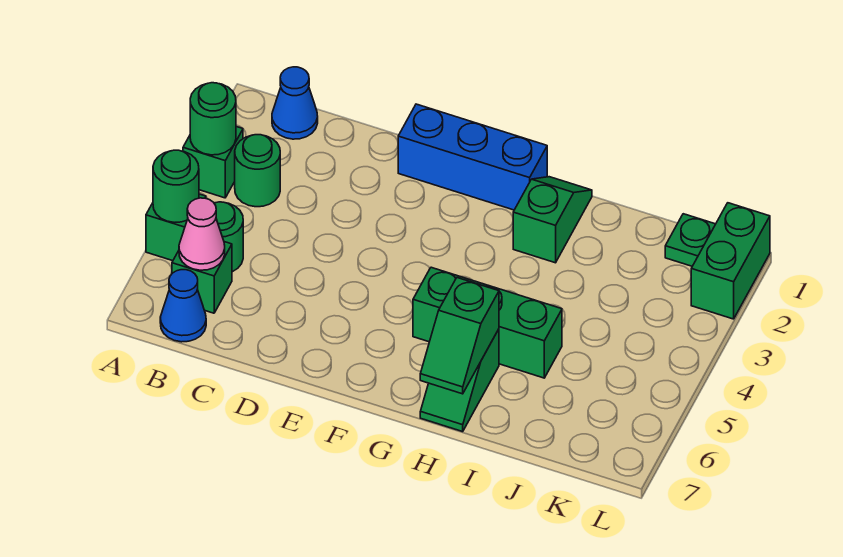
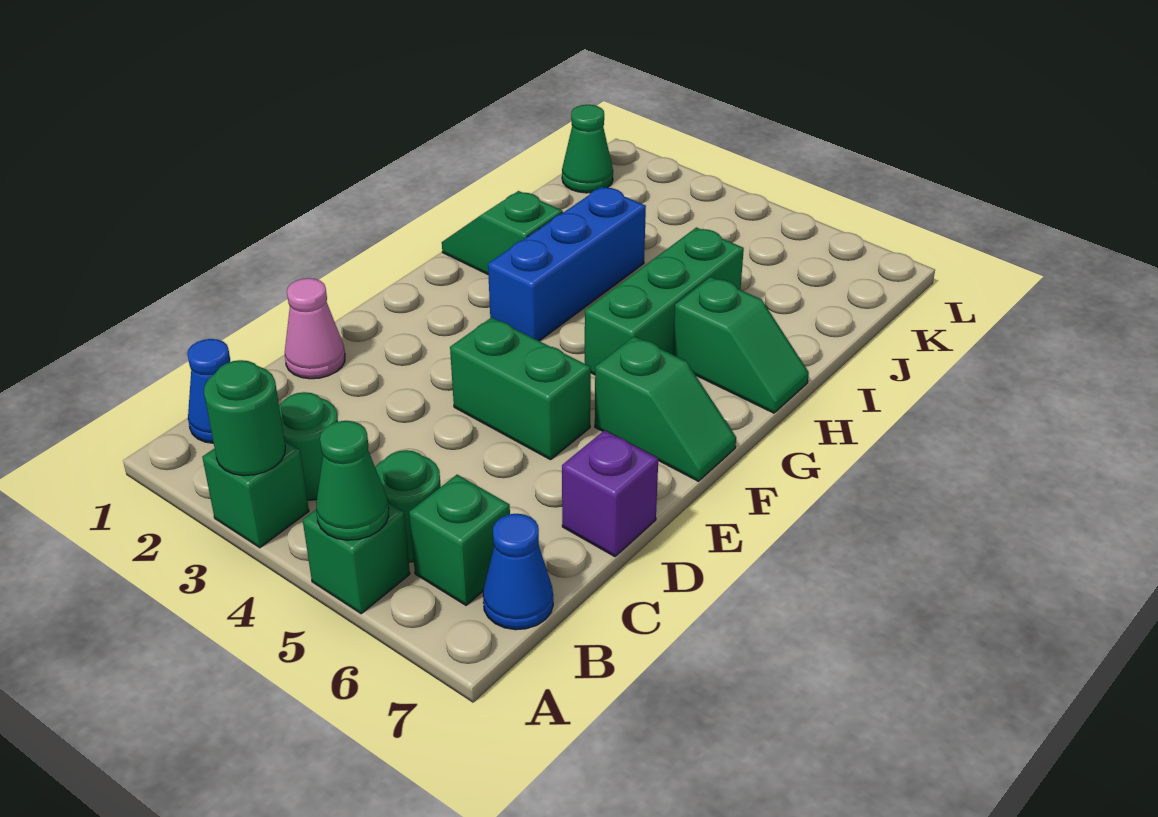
green 1x1 round brick [153,150,199,222] -> green 1x1 cone [316,421,389,540]
pink 1x1 cone [179,198,225,270] -> pink 1x1 cone moved to [285,278,345,379]
none -> purple 1x1 brick [562,430,658,557]
blue 1x3 brick [398,104,547,210] -> blue 1x3 brick moved to [488,187,646,341]
green 1x2 slope [420,278,499,394] -> green 1x2 slope moved to [595,336,736,481]
green 1x1 plate [665,214,715,266] -> green 1x1 cone [562,105,613,193]
green 1x2 brick [691,203,770,319] -> green 1x2 brick moved to [450,317,591,460]

